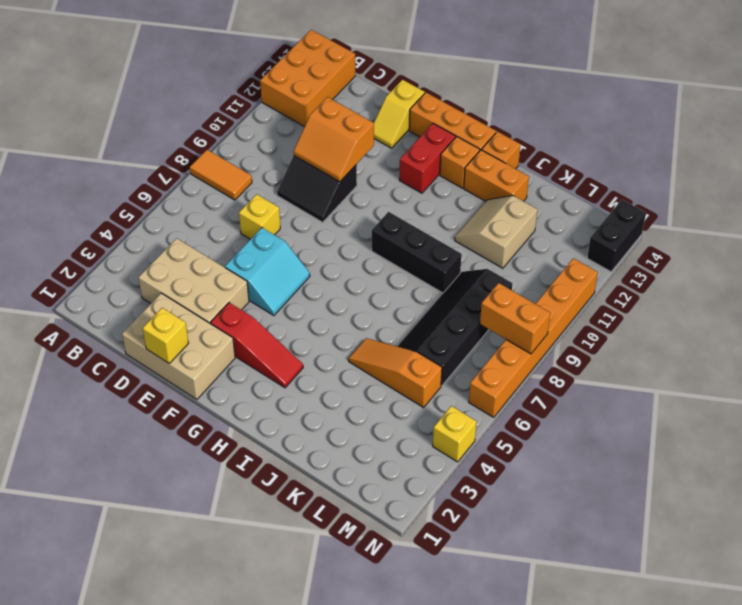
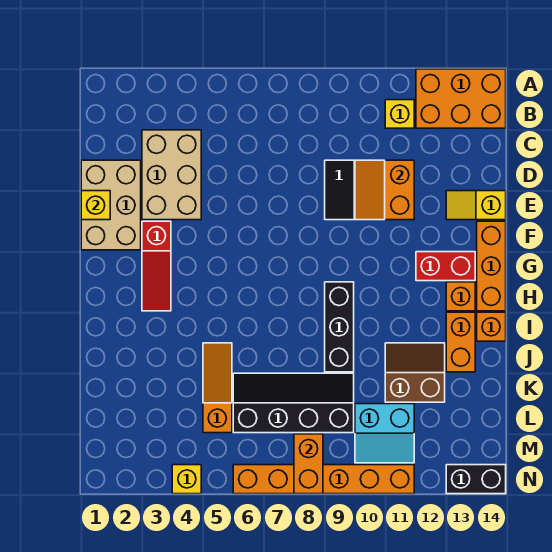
orange 1x2 tile [190,150,252,200] -> none
yellow 1x1 brick [239,194,280,239] -> yellow 1x1 brick moved to [385,100,414,128]
cyan 2x2 slope [225,228,310,316] -> cyan 2x2 slope moved to [355,404,414,463]
tan 2x2 slope [455,196,537,268] -> brown 2x2 slope [385,343,445,402]

